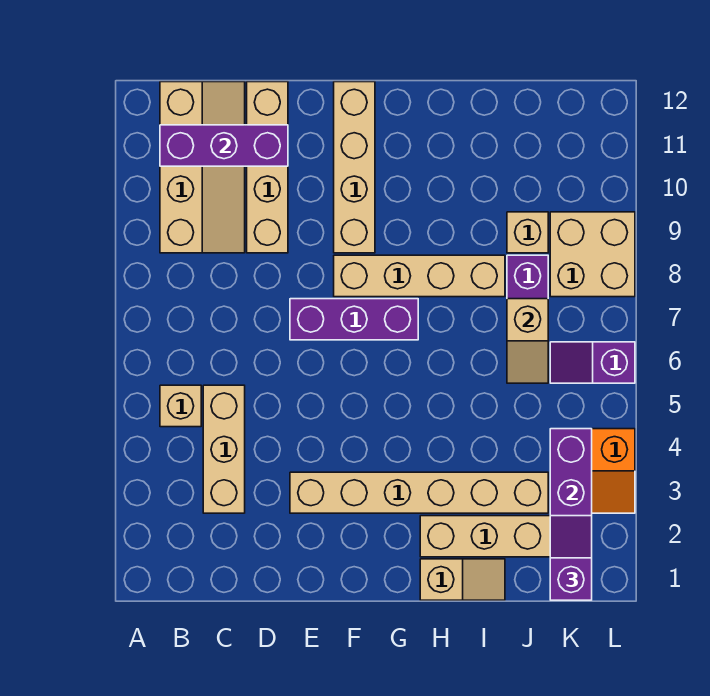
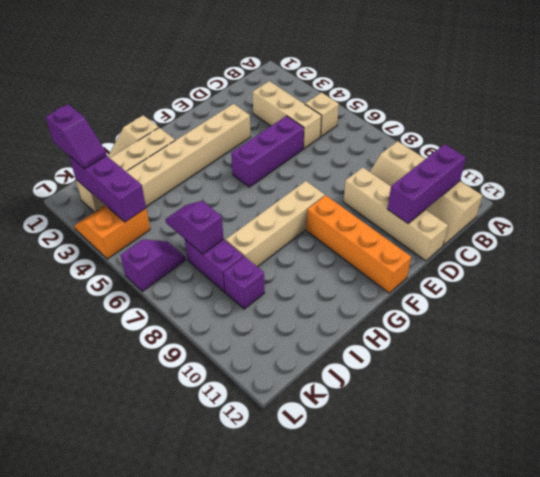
purple 1x3 brick [290,299,418,340] -> purple 1x3 brick moved to [231,116,304,187]
tan 1x4 brick [334,82,375,253] -> orange 1x4 brick [306,195,411,293]
tan 1x2 slope [507,299,548,383] -> purple 1x2 slope [165,201,224,254]
tan 1x1 brick [507,212,548,253] -> purple 1x1 brick [224,256,265,309]
tan 2x2 brick [550,212,635,297] -> none

